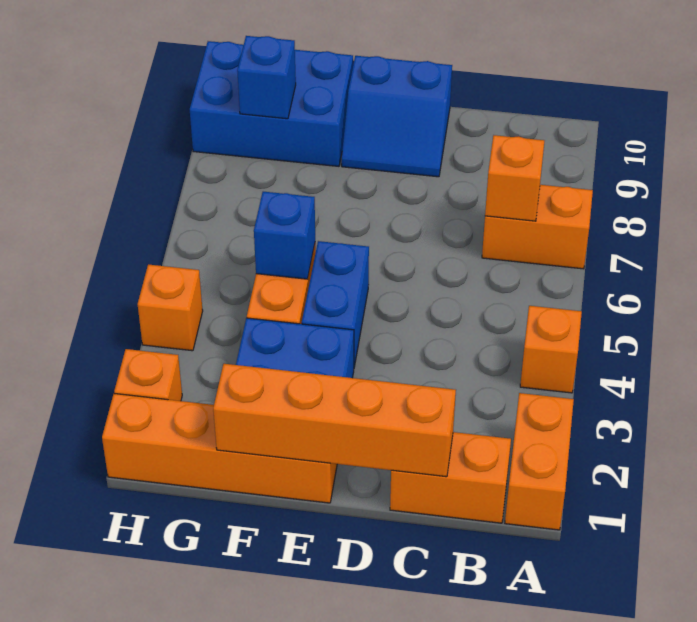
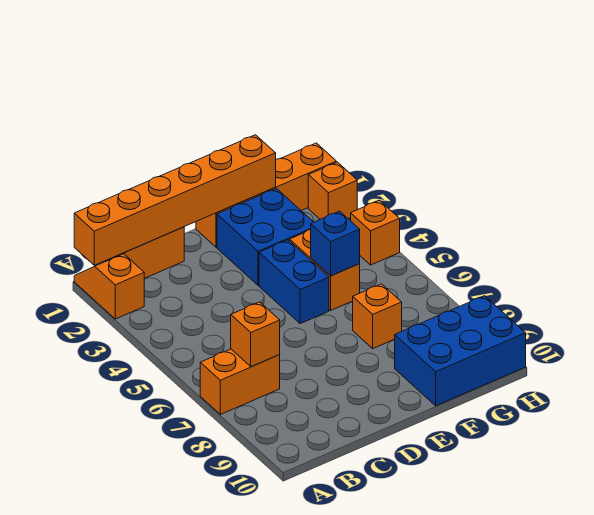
orange 1x2 brick [505,393,574,530] -> orange 1x2 slope [74,254,144,319]
orange 1x1 brick [520,306,582,393] -> orange 1x1 brick moved to [353,284,402,348]
orange 1x4 brick [213,364,456,477] -> orange 1x6 brick [74,135,276,265]
blue 2x2 slope [342,56,452,177] -> none
blue 1x1 brick [237,36,296,119] -> none

